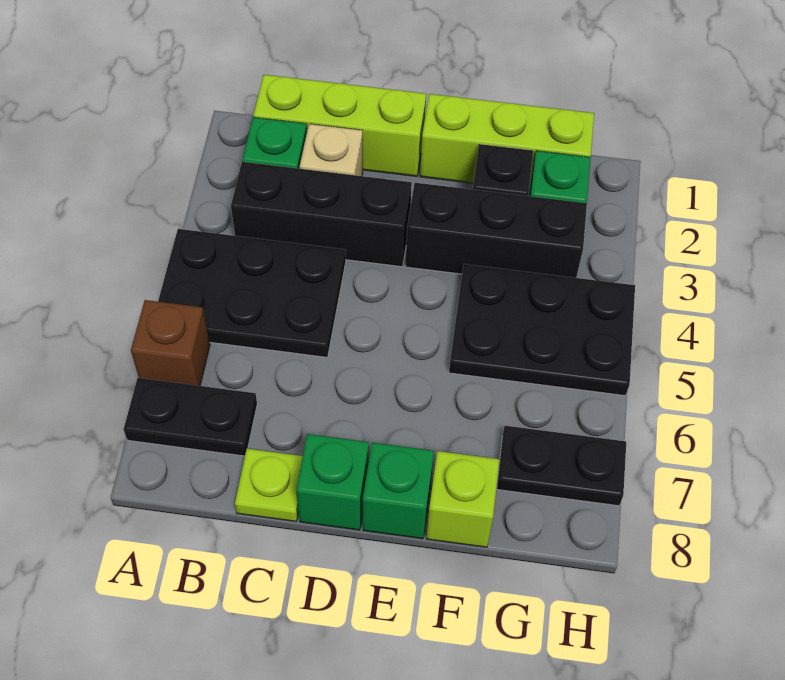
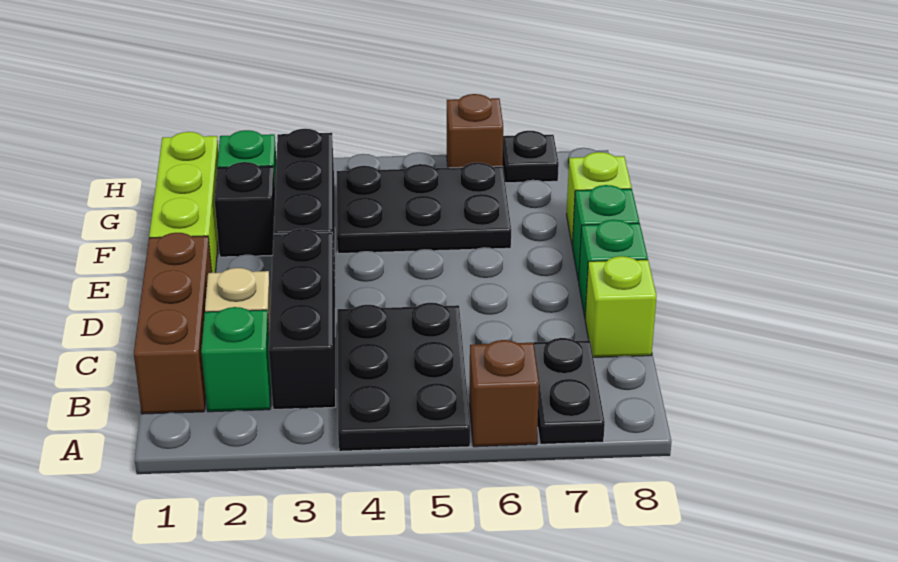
lime 1x3 brick [253,75,426,176] -> brown 1x3 brick [134,233,212,414]
lime 1x1 plate [235,449,303,521] -> lime 1x1 brick [585,256,657,357]
black 2x3 plate [449,264,635,396] -> black 2x3 plate turned to [337,163,511,253]
black 1x2 plate [497,426,626,506] -> black 1x1 plate [503,131,559,183]
none -> brown 1x1 brick [447,94,503,168]

